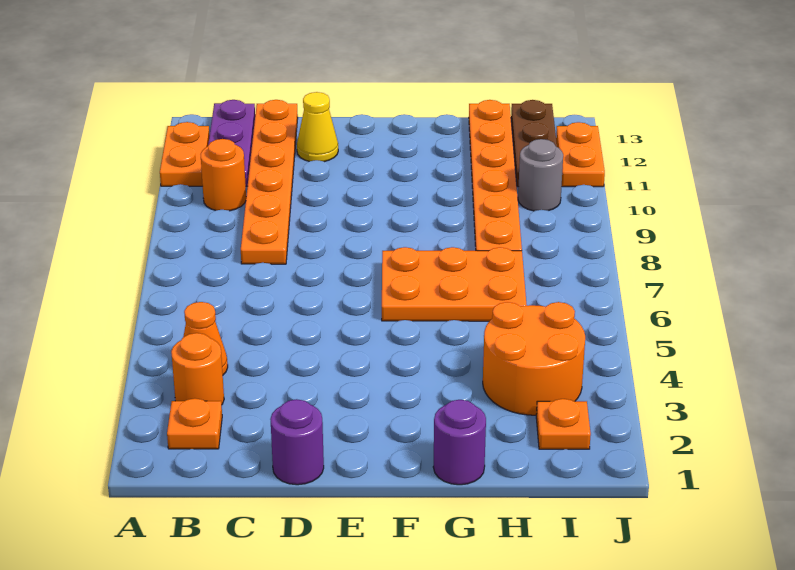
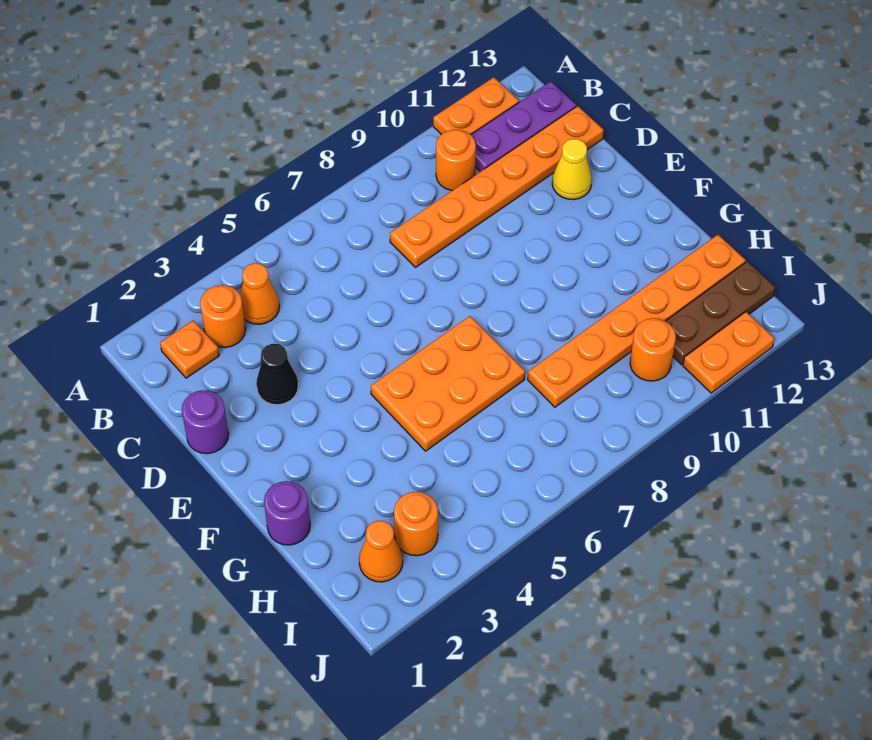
none -> black 1x1 cone [256,344,298,405]
orange 2x3 plate [382,247,527,321] -> orange 2x3 plate turned to [371,316,525,451]
orange 2x2 round brick [483,302,585,415] -> orange 1x1 round brick [394,492,438,556]
orange 1x1 plate [536,399,591,449] -> orange 1x1 cone [359,521,403,582]
grey 1x1 round brick [518,139,563,211] -> orange 1x1 round brick [630,318,676,381]

